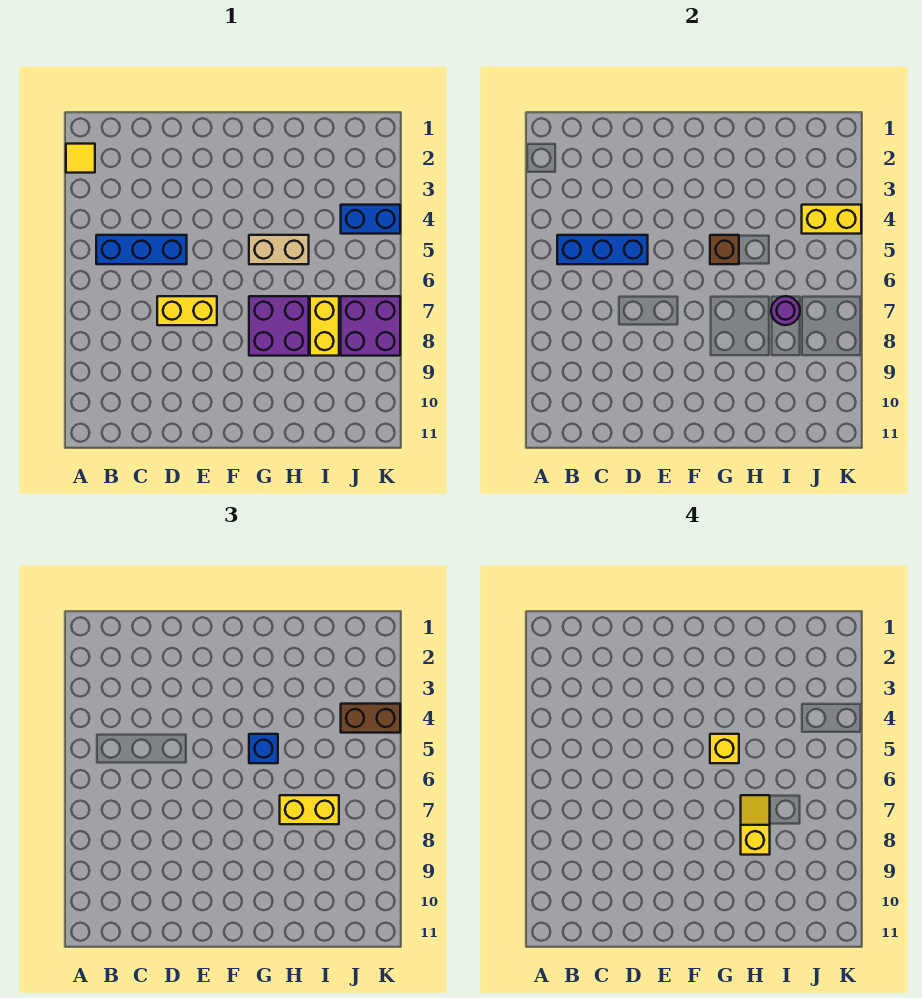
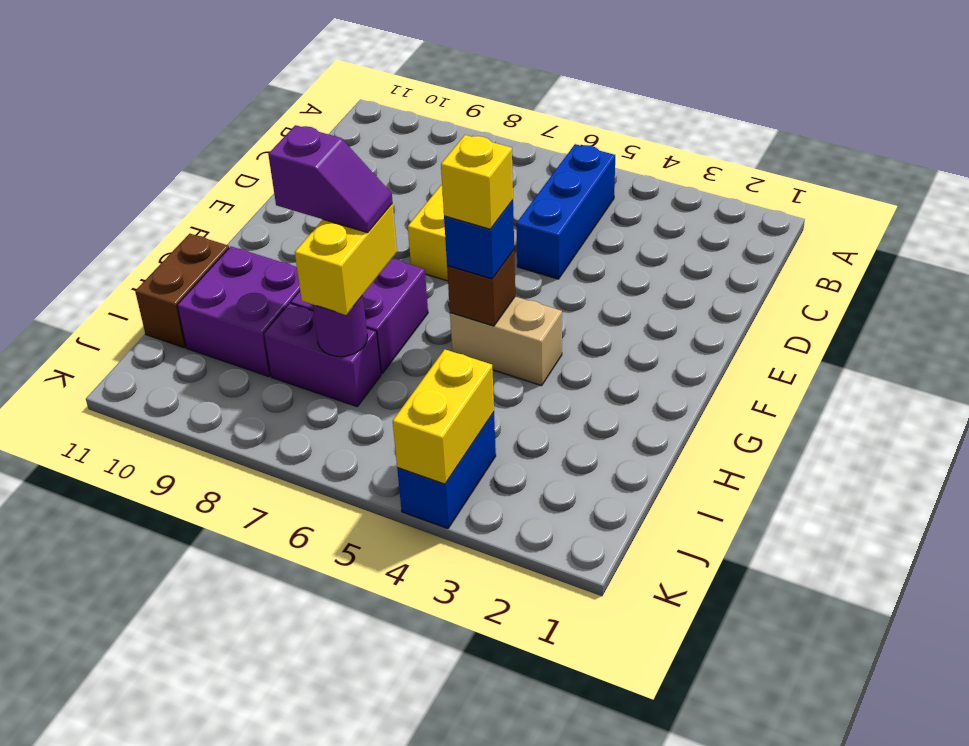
yellow 1x1 tile [66,144,95,173] -> none
blue 1x3 brick [557,235,648,264] -> none
tan 1x2 brick [249,235,309,264] -> tan 1x2 brick turned to [450,297,562,386]
yellow 1x2 slope [741,795,770,855] -> purple 1x2 slope [268,125,393,233]
yellow 1x2 brick [310,296,339,356] -> purple 1x2 brick [264,303,381,406]
brown 1x2 brick [341,704,400,733] -> brown 1x2 brick moved to [135,234,229,348]
purple 2x2 brick [341,296,400,356] -> purple 2x2 brick moved to [177,247,300,377]

